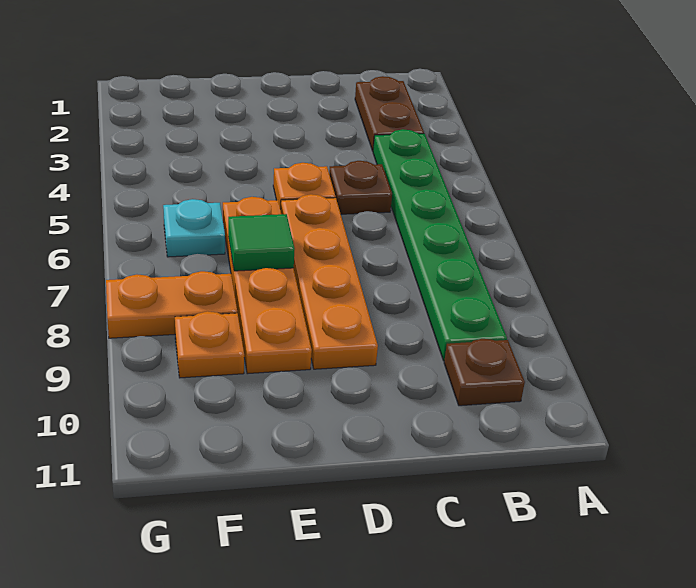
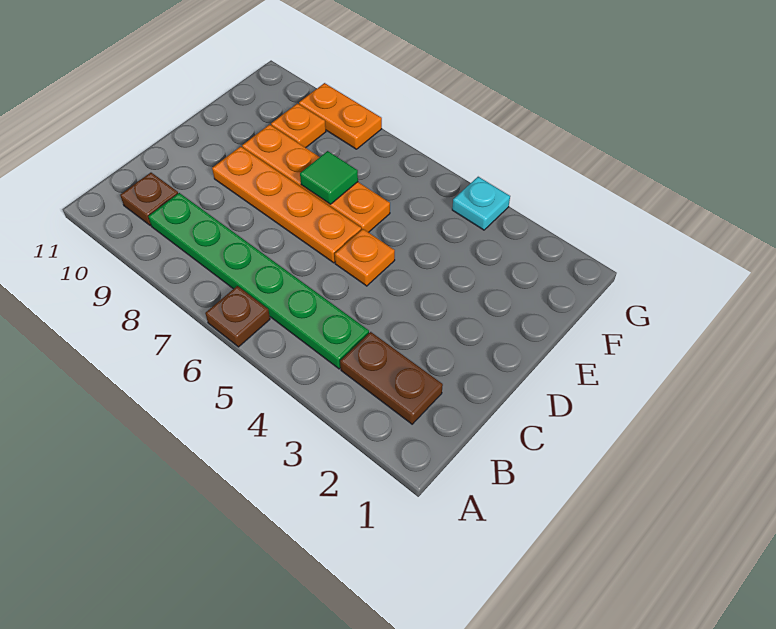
brown 1x1 plate [329,161,392,214] -> brown 1x1 plate moved to [205,286,270,347]
cyan 1x1 plate [163,199,225,257] -> cyan 1x1 plate moved to [452,177,510,230]
orange 1x2 plate [106,271,237,338] -> orange 1x2 plate turned to [299,83,382,149]

